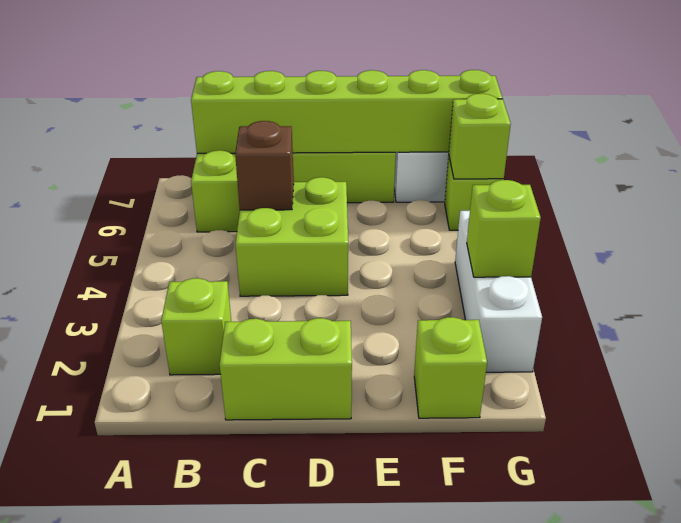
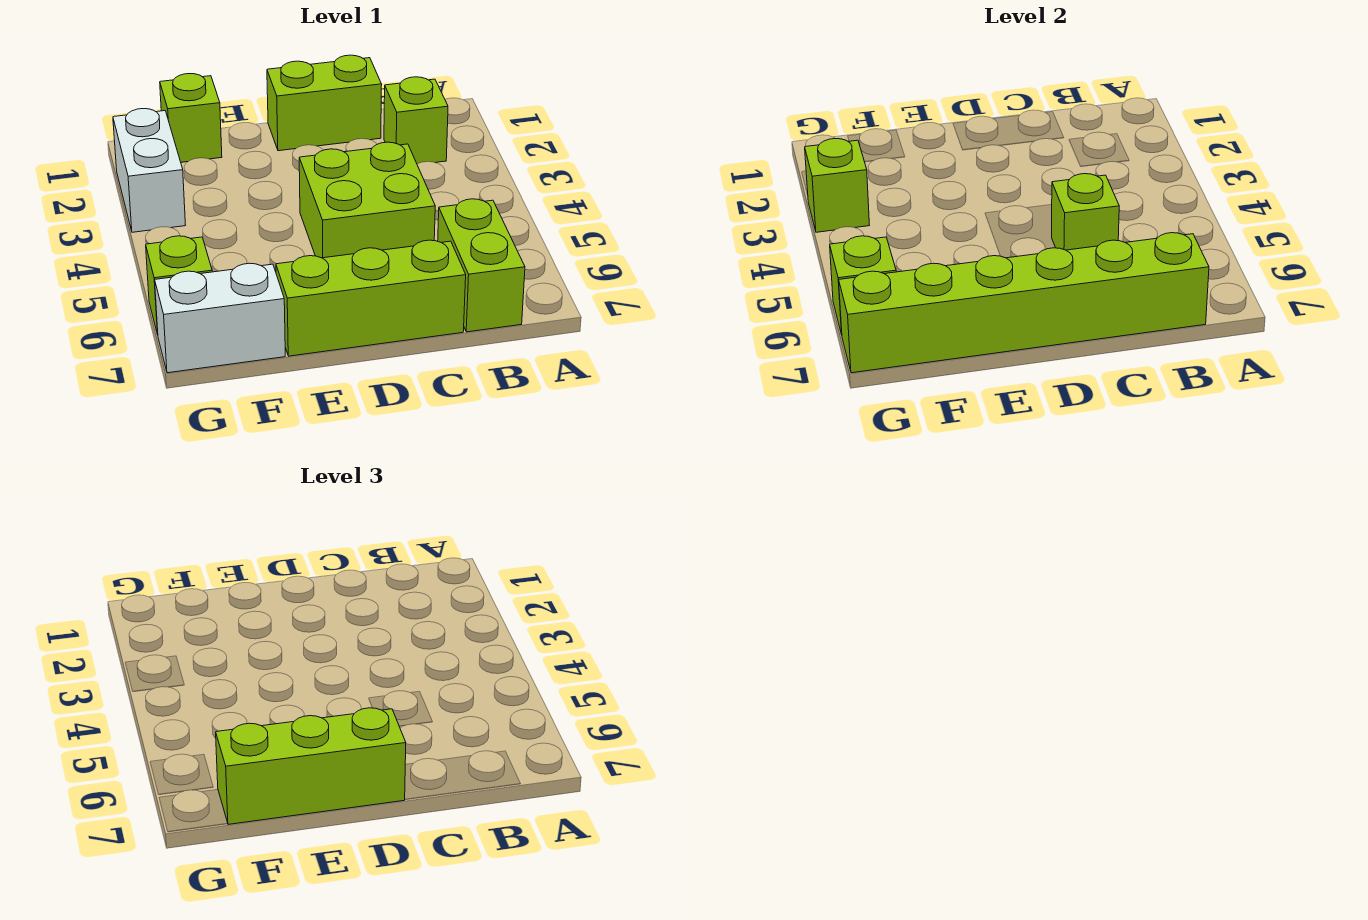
brown 1x1 brick [235,121,294,210] -> lime 1x1 brick [1052,174,1119,250]
none -> lime 1x3 brick [216,708,406,824]
white 1x3 brick [455,211,542,372] -> white 1x2 brick [113,109,185,232]

